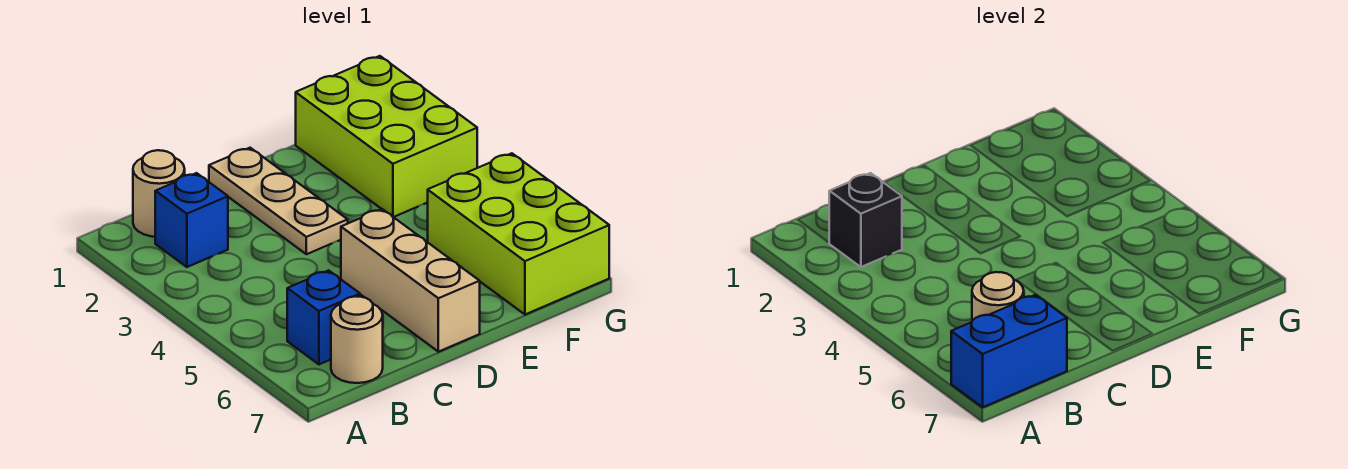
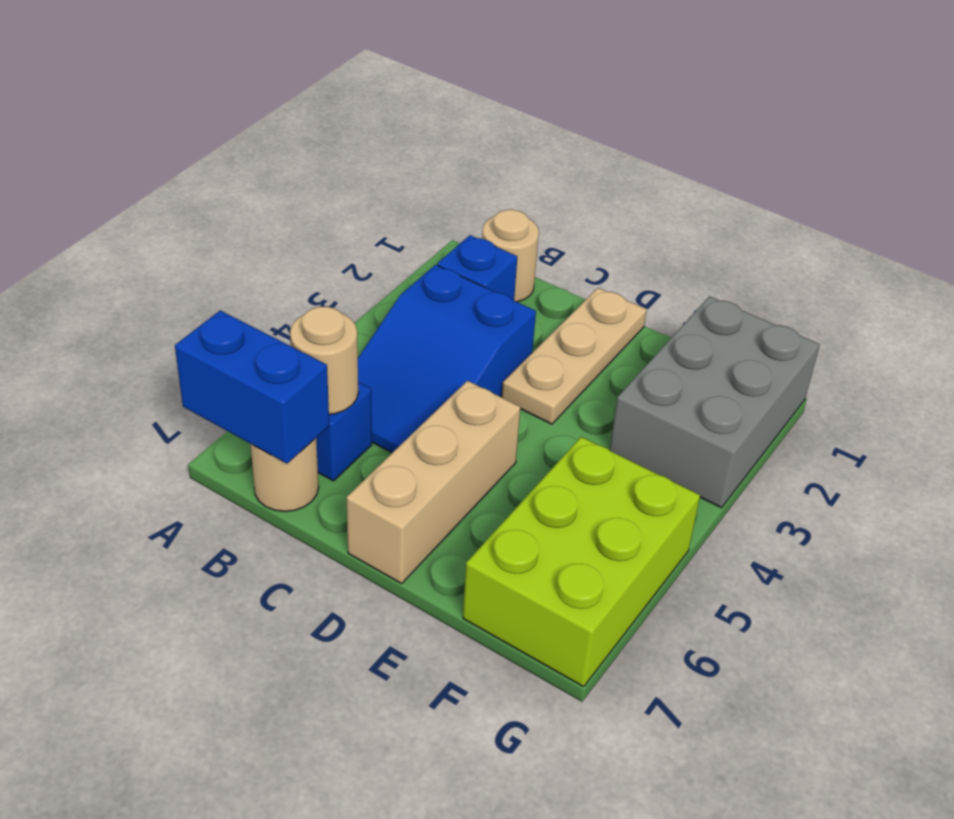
black 1x1 brick [829,173,902,267] -> none
none -> blue 2x3 slope [358,265,536,453]
lime 2x3 brick [296,56,477,217] -> grey 2x3 brick [610,296,820,508]

